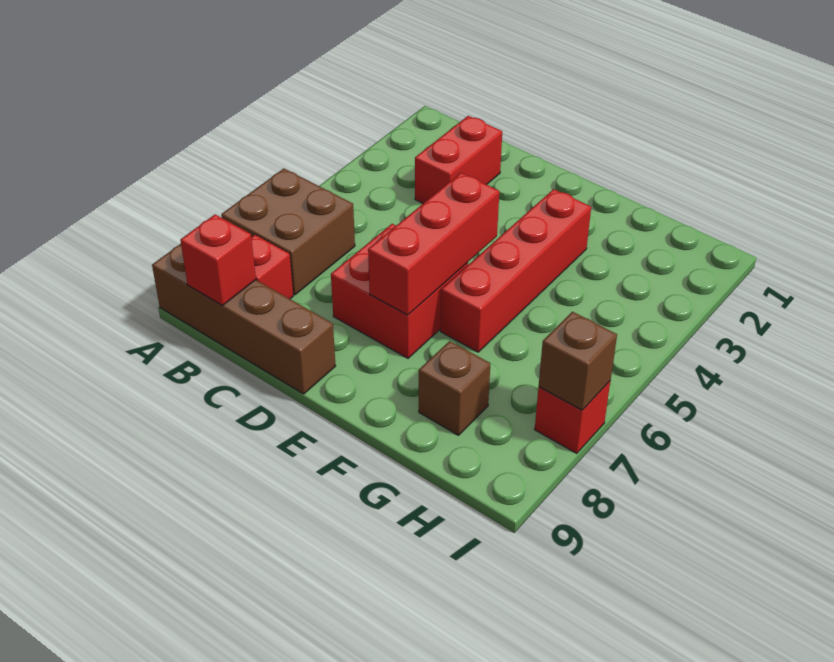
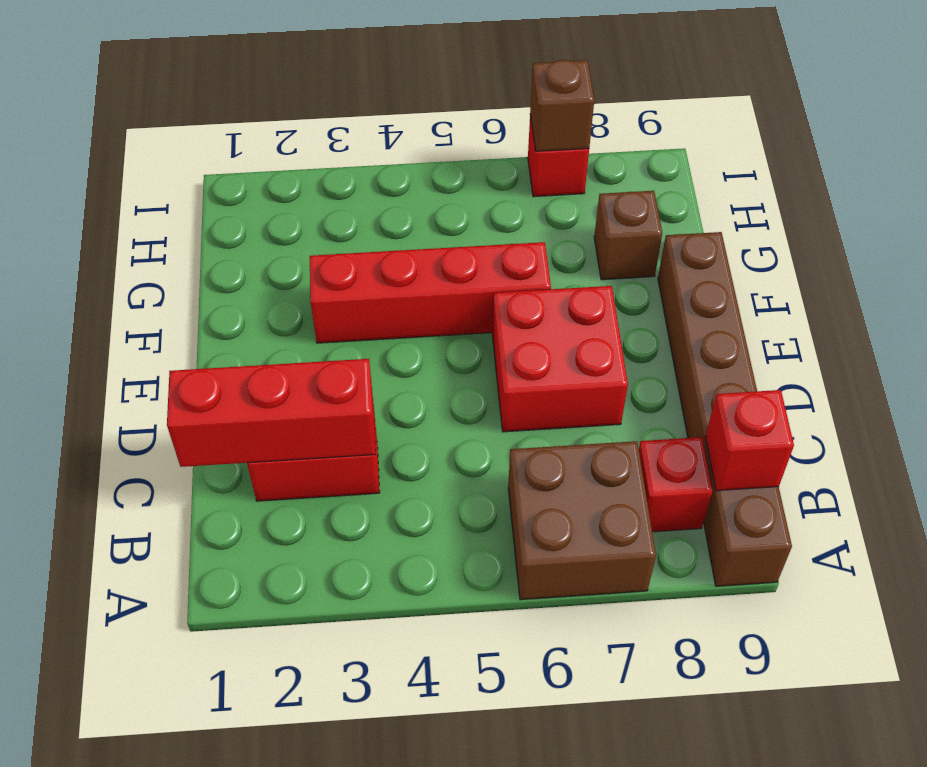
brown 1x4 brick [152,244,336,394] -> brown 1x6 brick [658,232,792,586]
red 1x3 brick [368,173,499,315] -> red 1x3 brick moved to [167,359,376,467]

